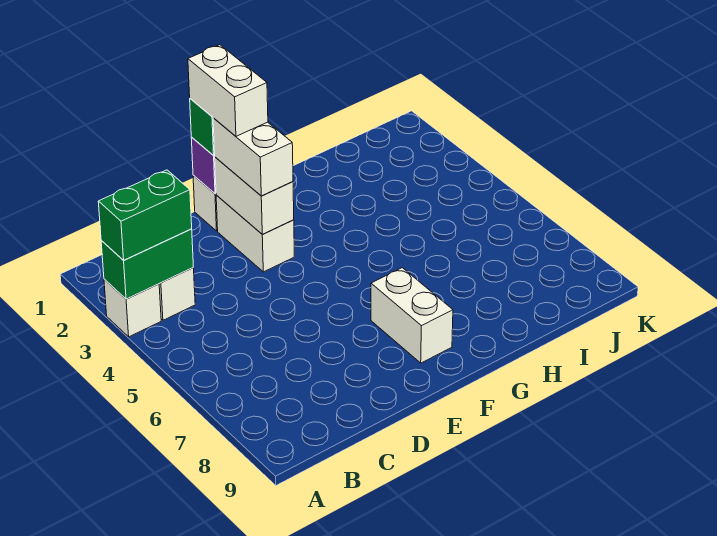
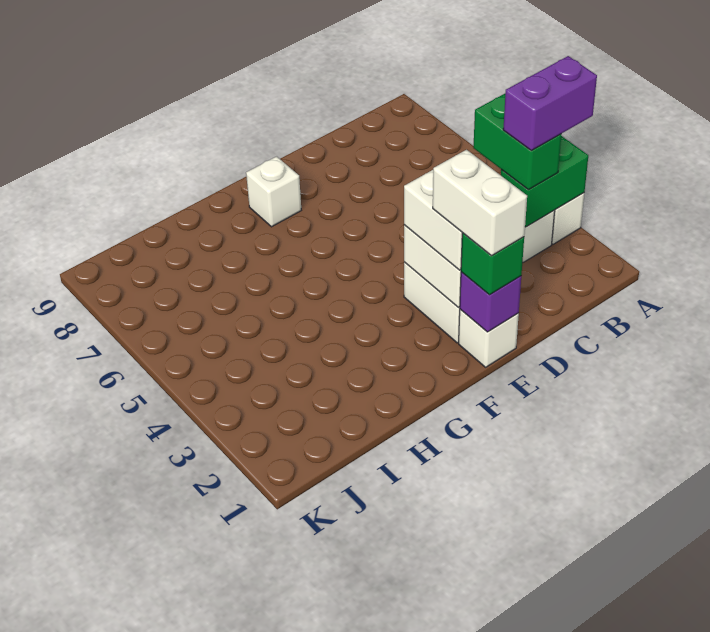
green 1x2 brick [98,170,192,260] -> green 1x2 brick turned to [473,94,561,190]
none -> purple 1x2 brick [503,56,597,151]
white 1x2 brick [371,268,453,363] -> white 1x1 brick [246,156,301,227]

